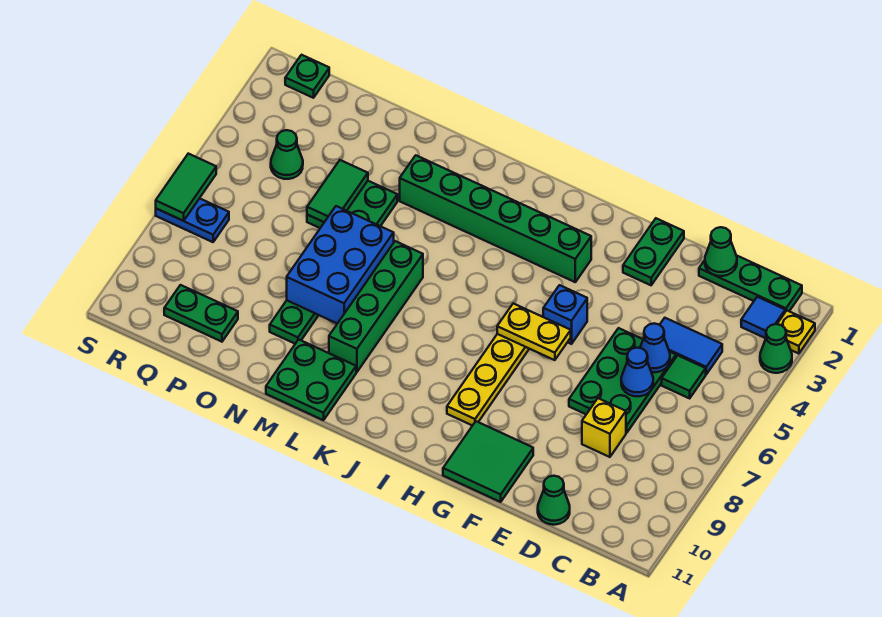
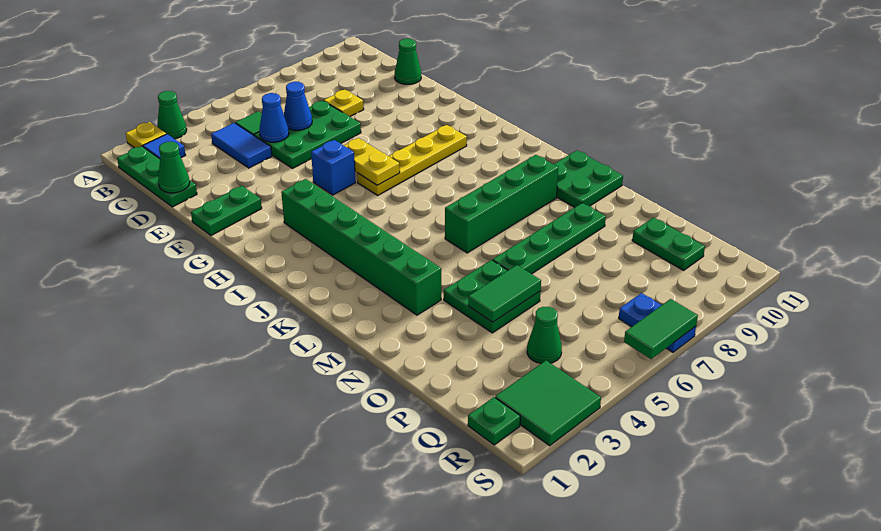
yellow 1x1 brick [582,398,626,457] -> yellow 1x1 plate [324,90,364,117]
green 2x2 tile [443,421,533,502] -> green 2x2 tile moved to [495,361,601,446]
blue 2x3 brick [287,206,394,324] -> none

